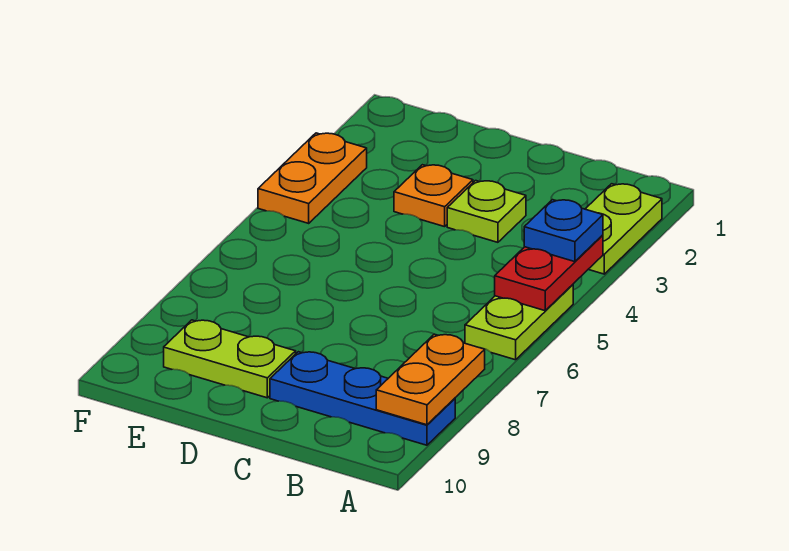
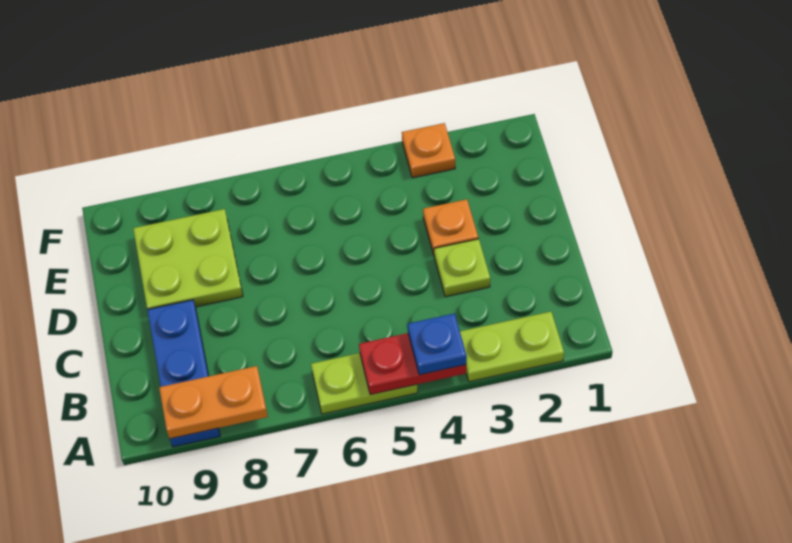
lime 1x2 plate [164,320,296,398] -> lime 2x2 plate [133,209,243,309]
orange 1x2 plate [258,133,367,223] -> orange 1x1 plate [402,123,455,178]

